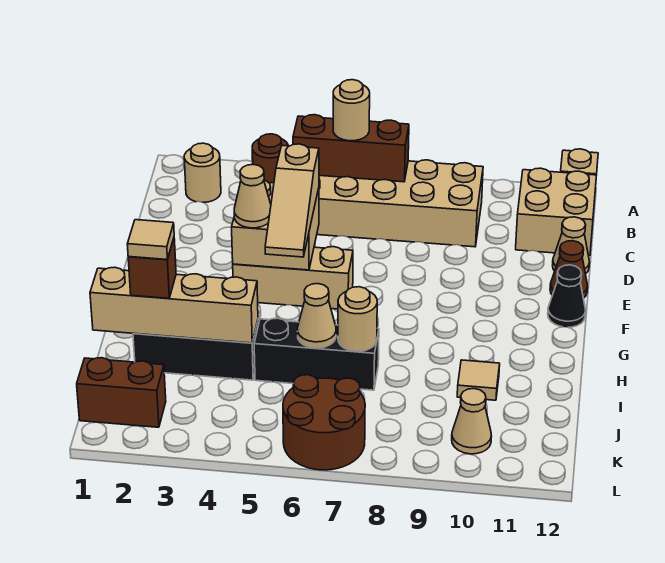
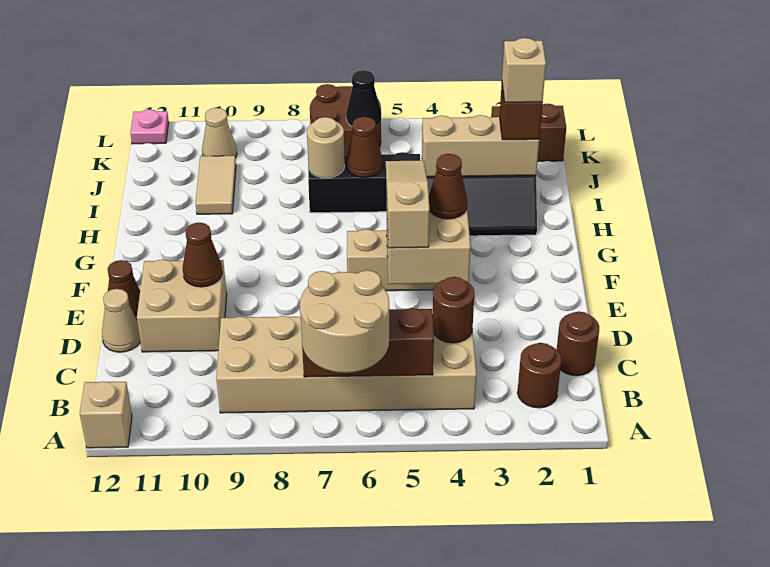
tan 1x1 round brick [184,143,221,202] -> brown 1x1 round brick [517,343,561,408]
tan 1x1 round brick [333,80,370,141] -> tan 2x2 round brick [300,270,389,373]
tan 2x2 brick [516,168,596,256] -> tan 2x2 brick moved to [137,260,227,352]
none -> brown 1x1 round brick [557,311,599,376]
none -> brown 1x1 cone [183,223,222,287]
tan 1x1 cone [234,165,271,228] -> brown 1x1 cone [429,154,467,219]
black 1x1 cone [548,265,586,327] -> black 1x1 cone moved to [346,70,381,126]
tan 1x4 brick [90,267,258,343] -> tan 1x3 brick [422,115,539,177]
tan 1x1 tile [127,220,174,260] -> tan 1x1 brick [502,38,546,102]
tan 1x1 cone [297,284,336,348] -> brown 1x1 cone [346,117,383,178]
tan 1x1 tile [457,360,500,400] -> tan 1x2 tile [196,156,236,214]
none -> pink 1x1 plate [130,109,169,144]

